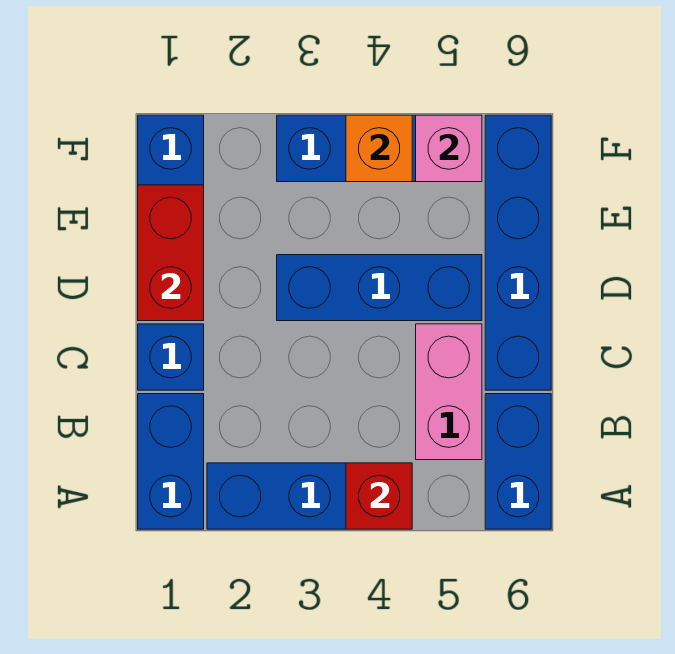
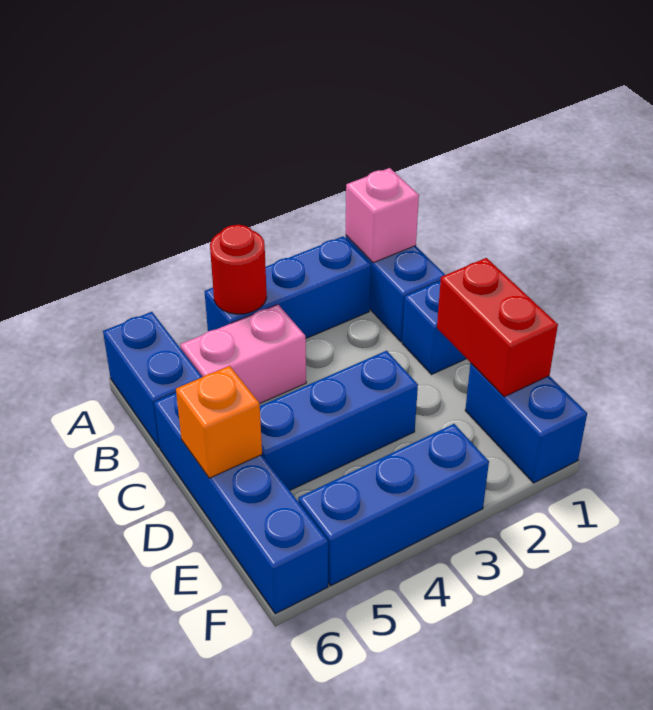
red 1x1 brick [346,463,412,529] -> red 1x1 round brick [210,225,267,314]
pink 1x2 brick [416,324,482,460] -> pink 1x2 brick turned to [180,304,306,403]
orange 1x1 brick [346,115,412,182] -> orange 1x1 brick moved to [176,366,262,478]
pink 1x1 brick [416,115,482,182] -> pink 1x1 brick moved to [346,168,419,263]

